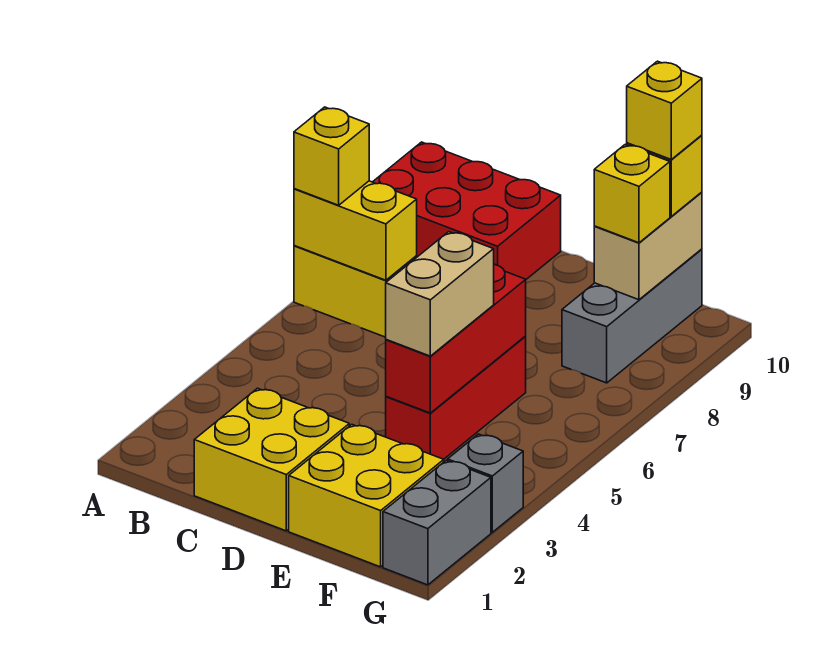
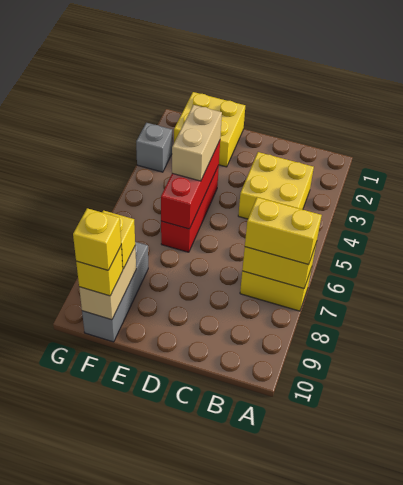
yellow 1x1 brick [294,107,369,205] -> yellow 1x2 brick [245,197,322,265]
red 2x3 brick [373,142,561,279] -> none
yellow 2x2 brick [194,388,349,531] -> yellow 2x2 brick moved to [238,152,314,219]
grey 1x2 brick [383,460,491,585] -> none

